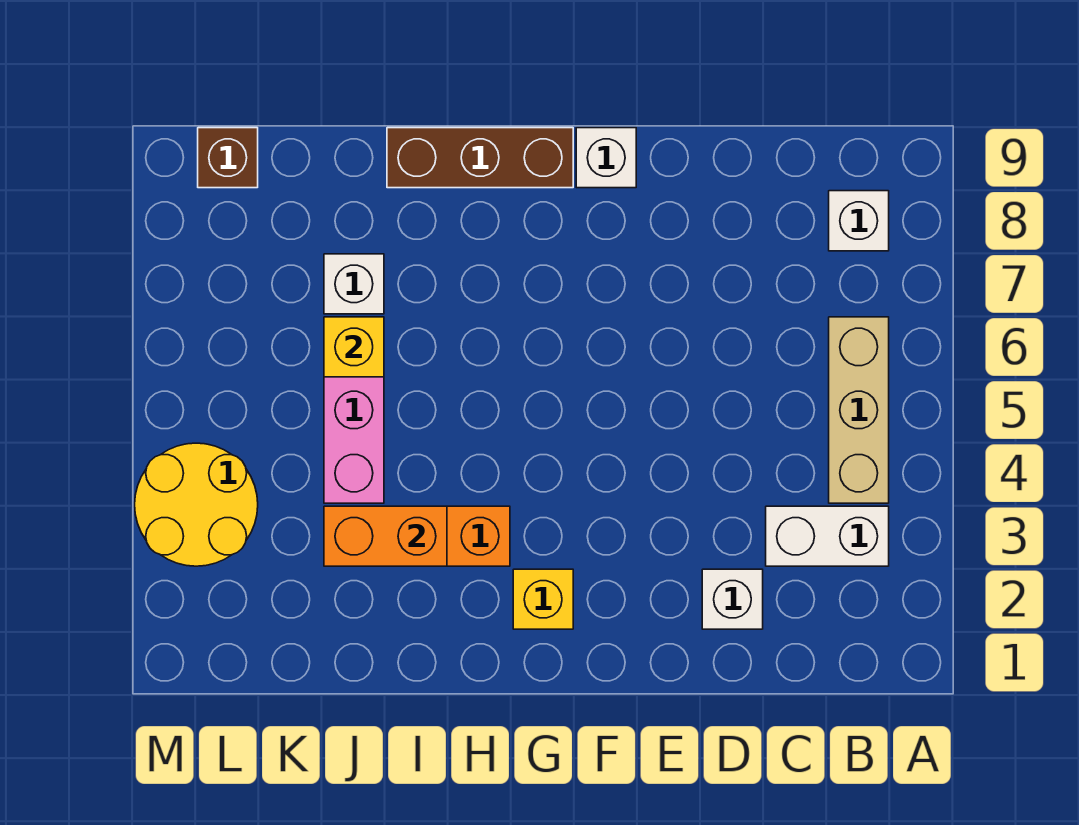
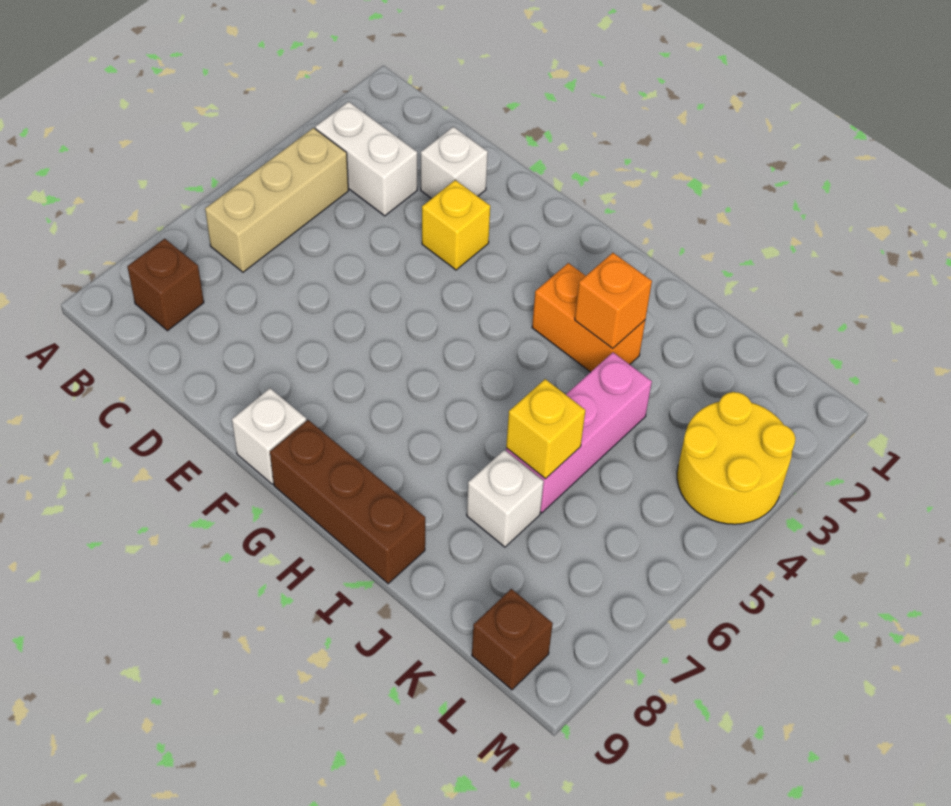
white 1x1 brick [829,191,889,251] -> brown 1x1 brick [127,239,204,331]
yellow 1x1 brick [513,569,573,629] -> yellow 1x1 brick moved to [422,180,490,270]
orange 1x2 brick [324,506,447,566] -> orange 1x1 brick [575,253,652,349]

